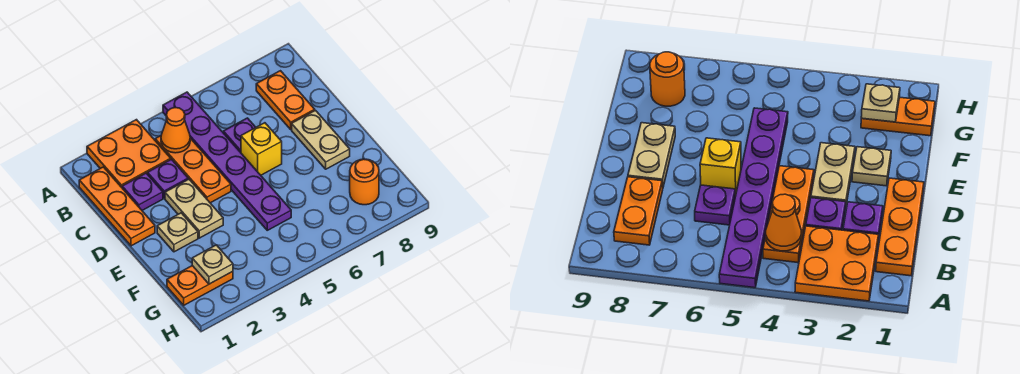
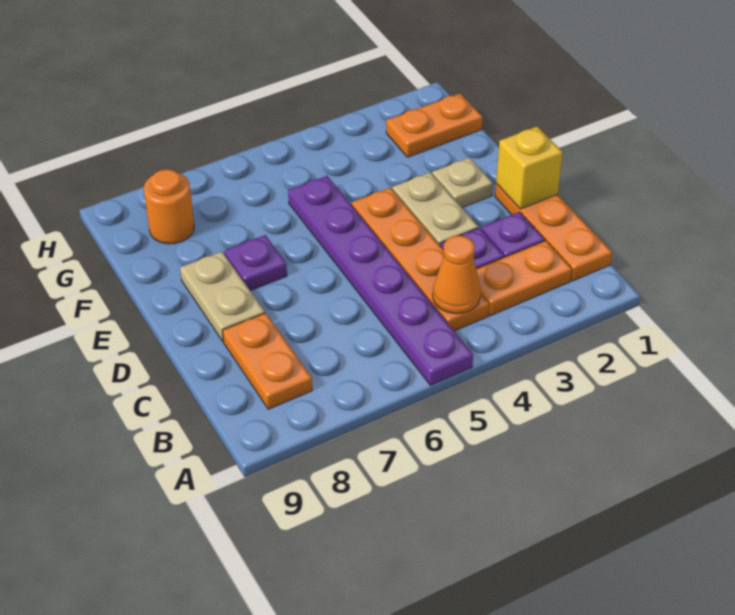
orange 2x2 plate [87,120,171,187] -> orange 1x2 plate [476,241,572,316]
orange 1x3 plate [155,136,231,203] -> orange 1x4 plate [352,188,489,331]
purple 1x1 plate [223,118,256,152] -> purple 1x1 plate moved to [224,235,287,291]
yellow 1x1 brick [241,123,282,175] -> yellow 1x1 brick moved to [496,126,563,209]
tan 1x1 plate [192,245,233,284] -> none

